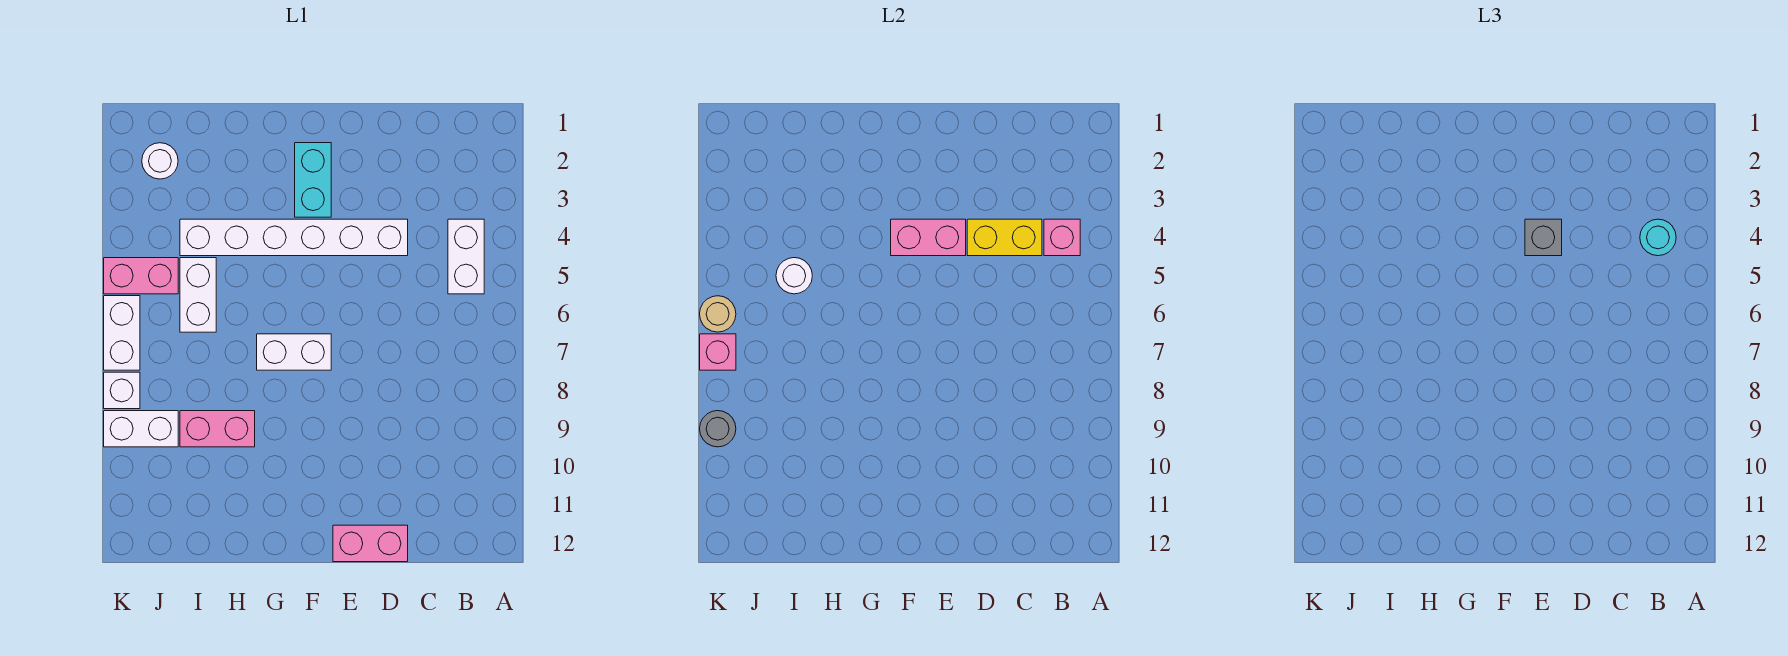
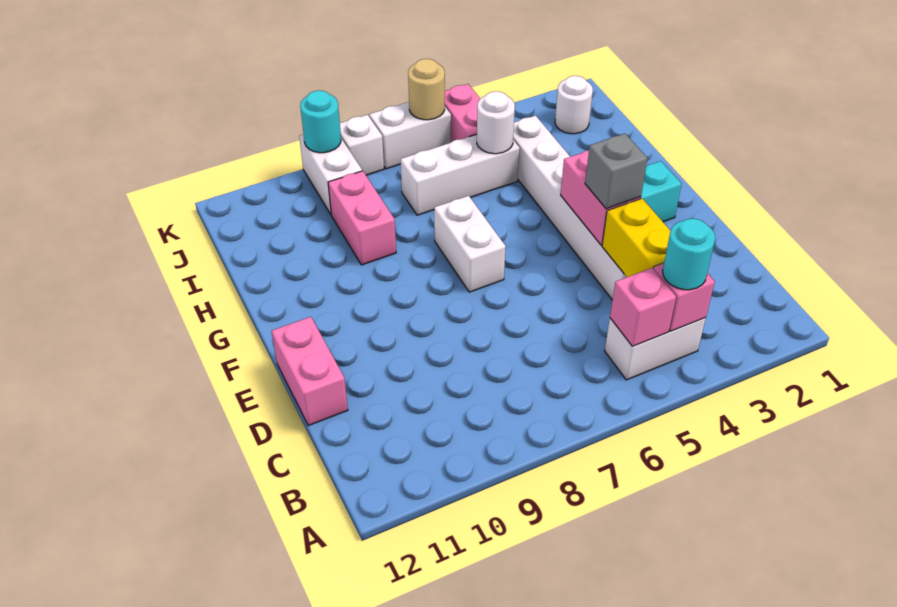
white 1x2 brick [180,258,216,332] -> white 1x3 brick [401,134,520,215]
pink 1x1 brick [700,334,736,370] -> pink 1x1 brick moved to [610,268,676,346]
grey 1x1 round brick [700,411,736,447] -> cyan 1x1 round brick [300,90,341,153]

